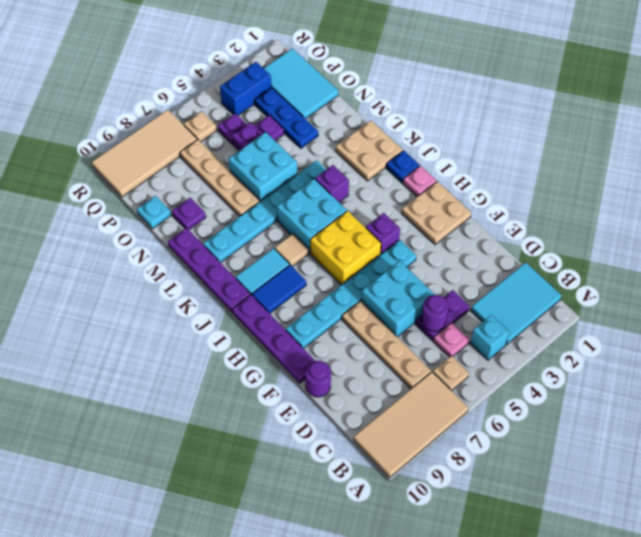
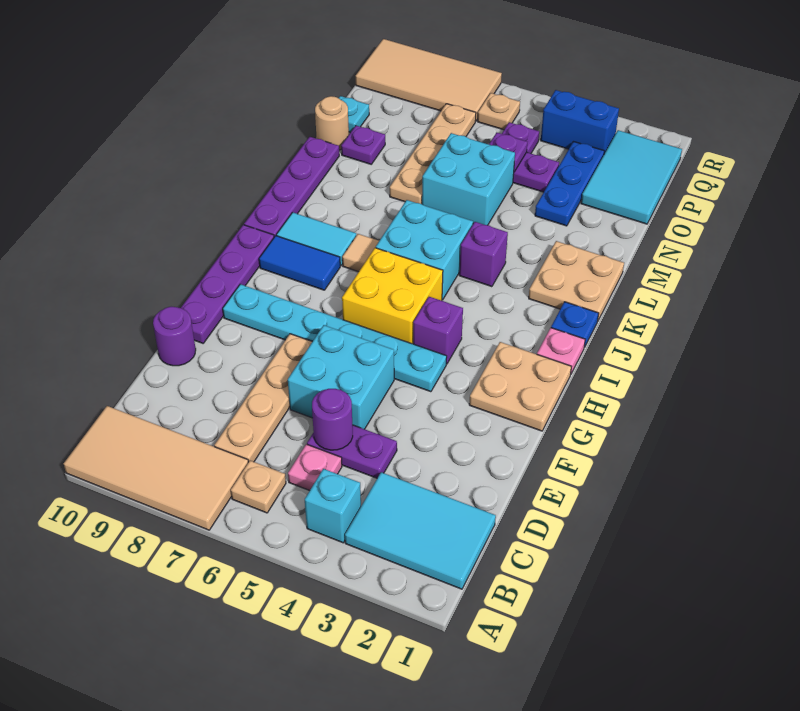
cyan 1x6 plate [203,160,326,263] -> none
none -> tan 1x1 round brick [315,96,349,150]

